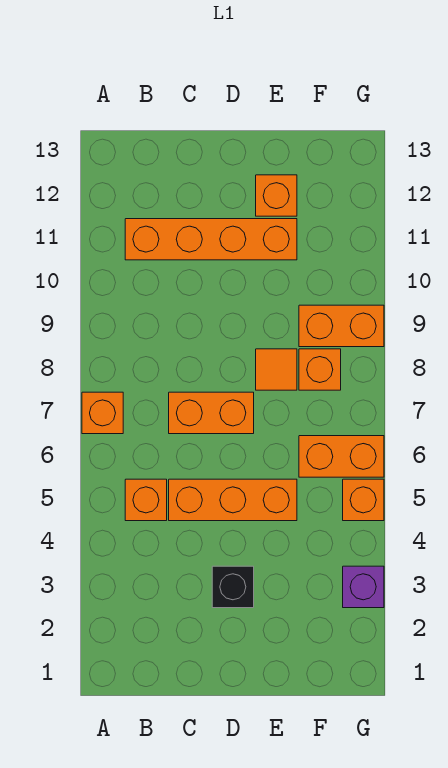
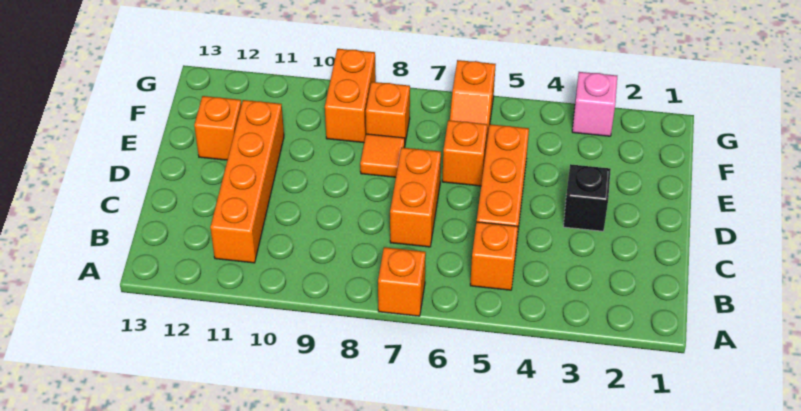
orange 1x2 brick [299,436,384,477] -> orange 1x2 slope [450,60,496,145]
purple 1x1 brick [343,566,384,608] -> pink 1x1 brick [572,72,617,136]
orange 1x1 brick [343,479,384,521] -> orange 1x1 brick moved to [442,120,487,186]

